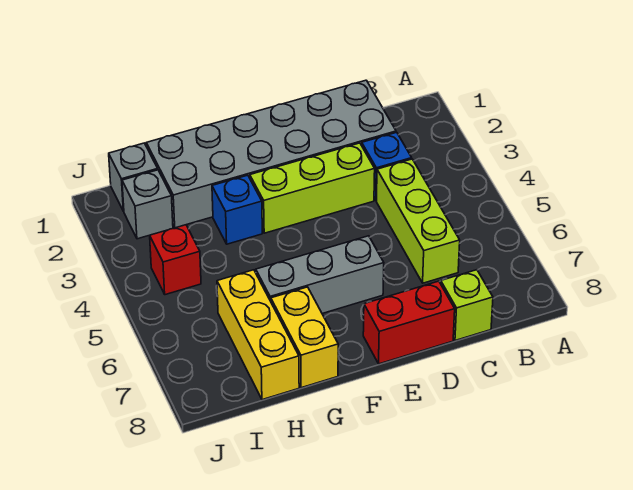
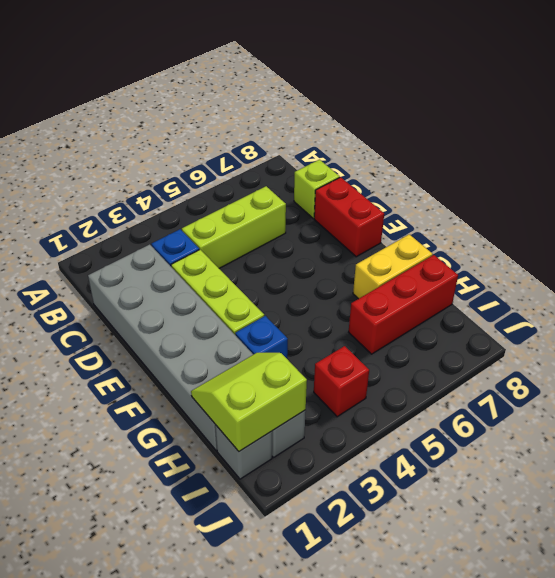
grey 1x3 brick [256,236,384,314] -> none
none -> lime 2x2 slope [191,353,307,451]
yellow 1x3 brick [217,270,299,400] -> red 1x3 brick [349,255,458,354]

